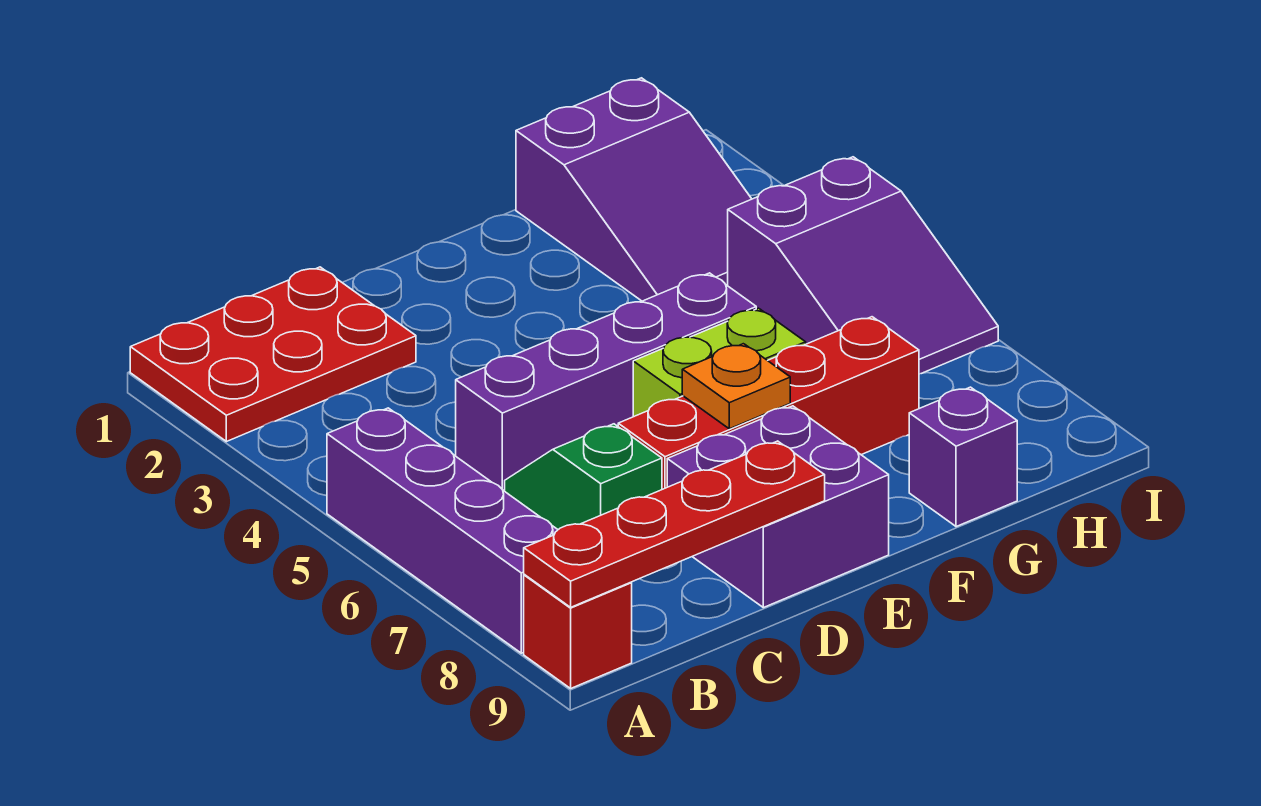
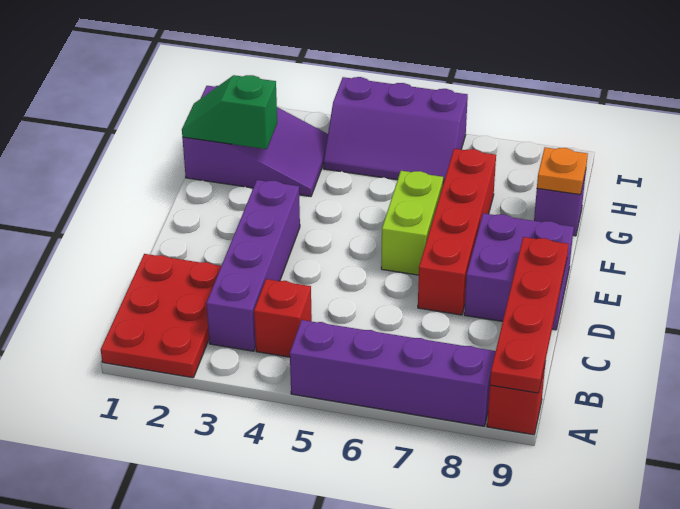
none -> red 1x1 brick [254,279,312,357]
purple 1x4 brick [456,273,756,491] -> purple 1x4 brick moved to [206,180,300,351]
green 1x2 slope [505,424,662,530] -> green 1x2 slope moved to [182,75,277,149]
orange 1x1 plate [682,344,790,429] -> orange 1x1 plate moved to [537,147,588,195]
purple 2x3 slope [728,157,998,374] -> purple 2x3 slope turned to [324,77,468,184]

